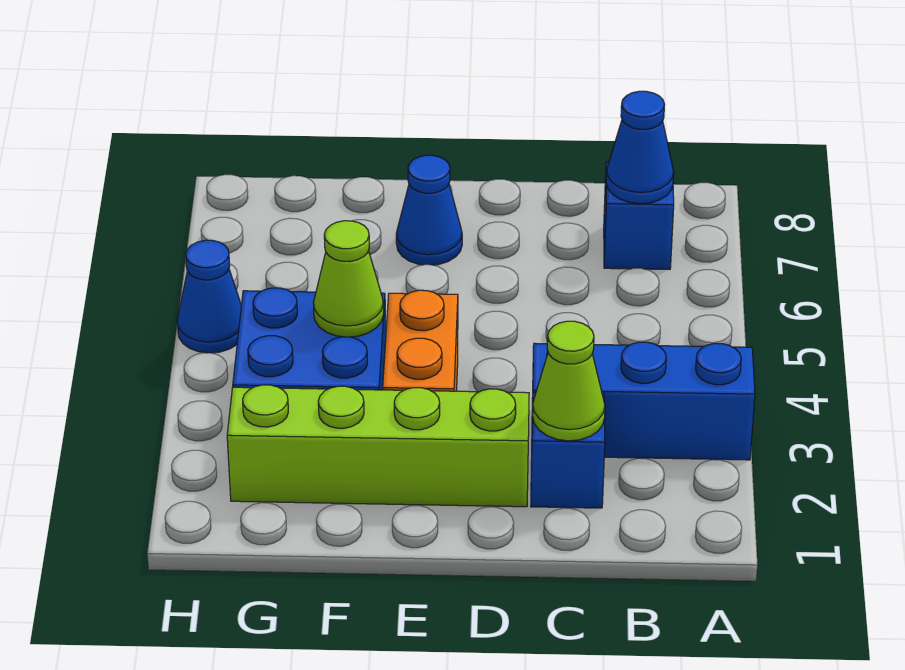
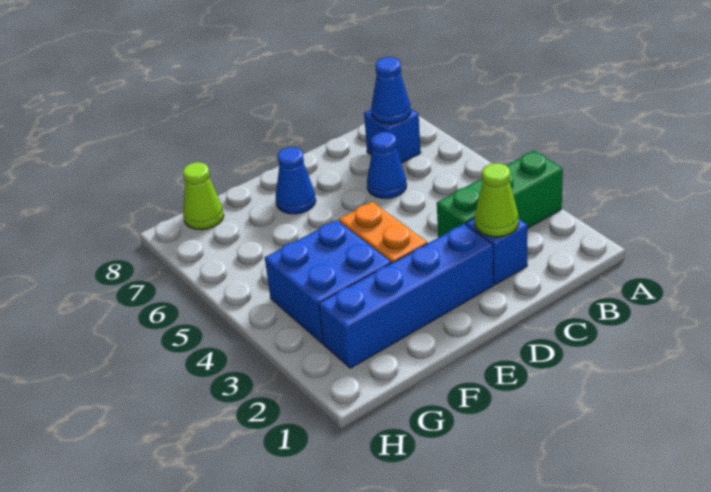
blue 1x3 brick [532,342,755,460] -> green 1x3 brick [437,151,563,237]
lime 1x4 brick [227,385,529,507] -> blue 1x4 brick [319,224,493,368]
lime 1x1 cone [313,221,384,337] -> lime 1x1 cone moved to [183,162,224,230]
blue 1x1 cone [177,240,241,353] -> blue 1x1 cone moved to [367,132,407,198]

